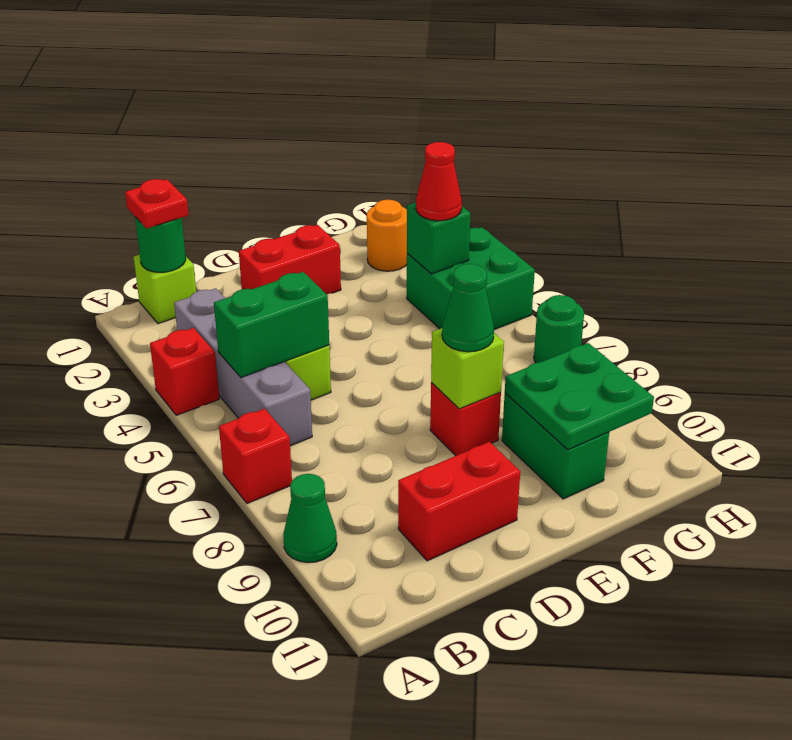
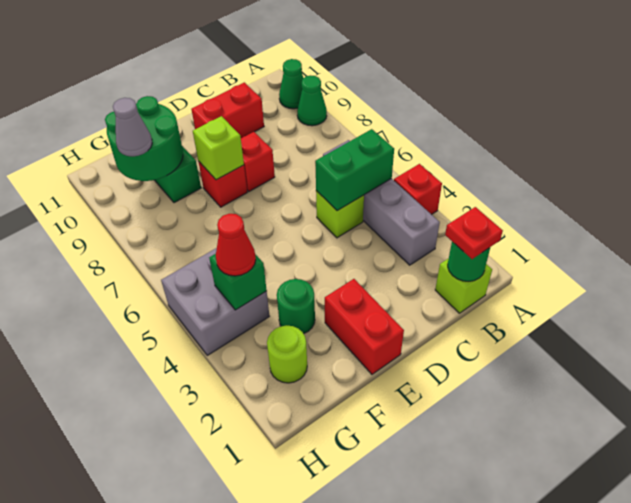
red 1x1 brick [219,409,292,503] -> red 1x1 brick moved to [241,132,275,191]
red 1x2 brick [239,225,341,294] -> red 1x2 brick turned to [325,279,404,374]
green 1x1 cone [442,264,494,352] -> green 1x1 cone moved to [279,59,303,109]
green 2x2 plate [505,343,654,450] -> green 2x2 round brick [105,96,183,181]
orange 1x1 round brick [367,200,407,271] -> lime 1x1 round brick [267,325,307,383]
green 2x2 brick [407,227,535,329] -> grey 2x2 brick [161,248,269,355]
none -> grey 1x1 cone [113,98,152,157]
green 1x1 round brick [534,295,584,363] -> green 1x1 round brick moved to [277,279,315,334]

